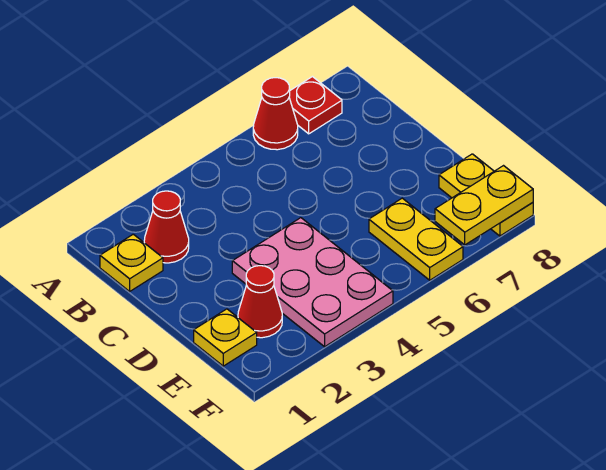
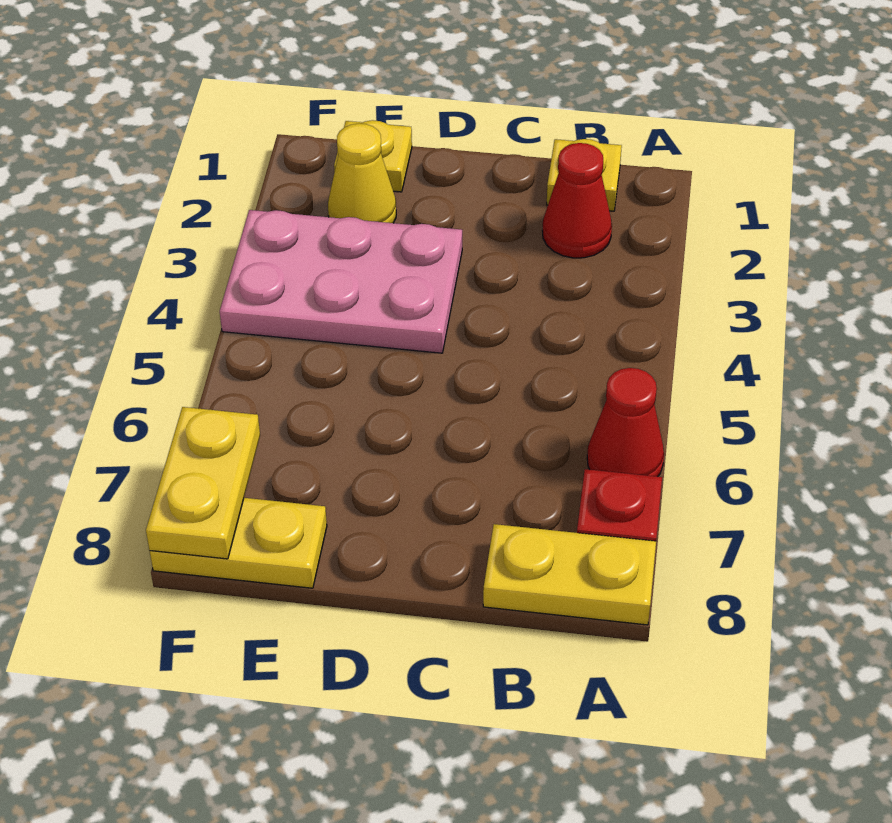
red 1x1 cone [238,266,282,338] -> yellow 1x1 cone [328,124,396,223]
yellow 1x2 plate [369,198,463,280] -> yellow 1x2 plate moved to [483,524,656,625]

